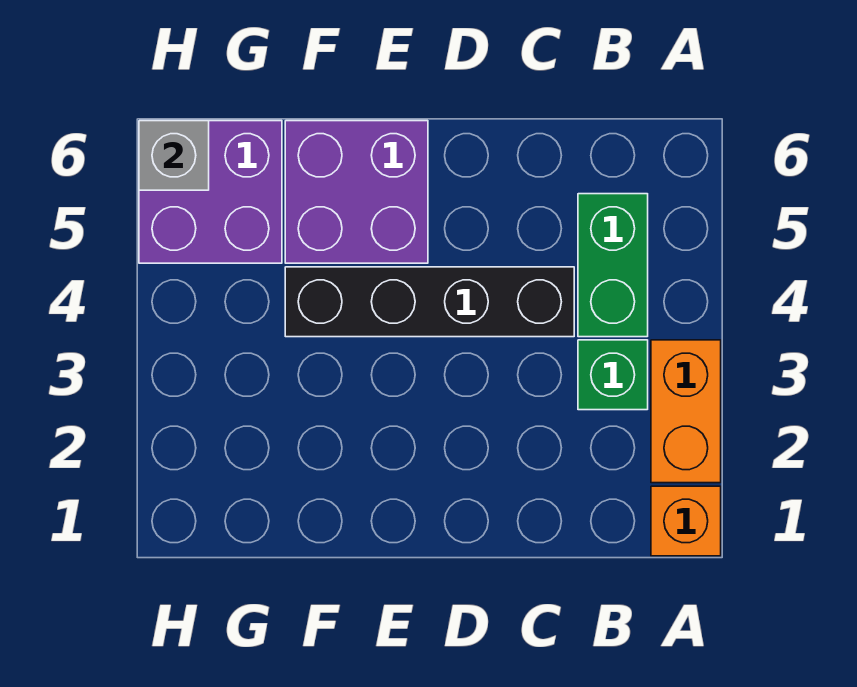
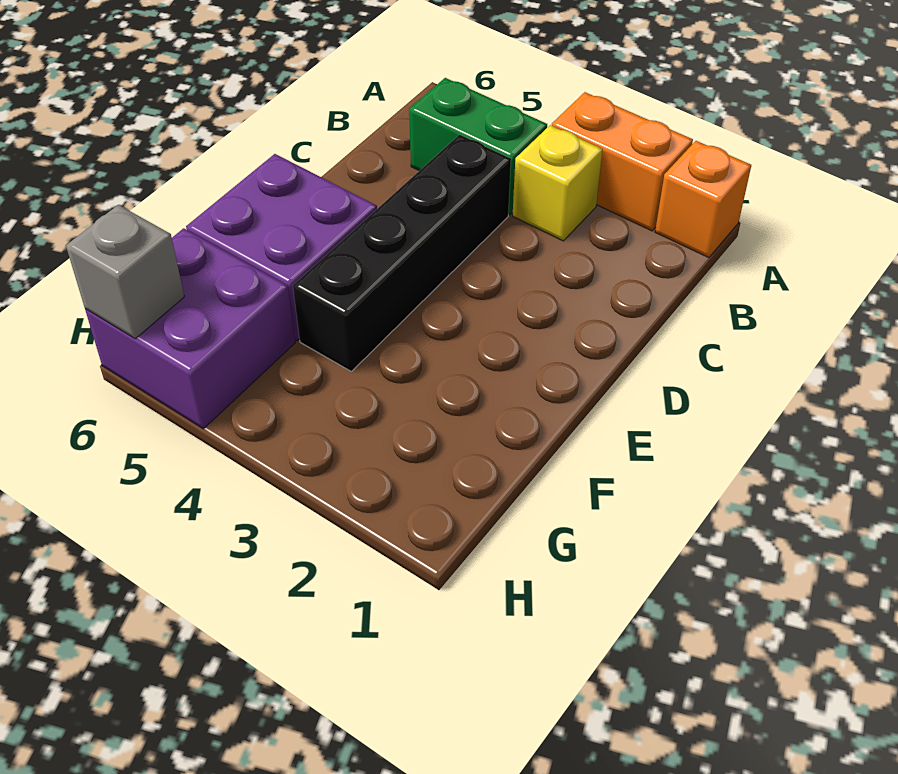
green 1x1 brick [578,340,648,410] -> yellow 1x1 brick [513,125,603,241]

